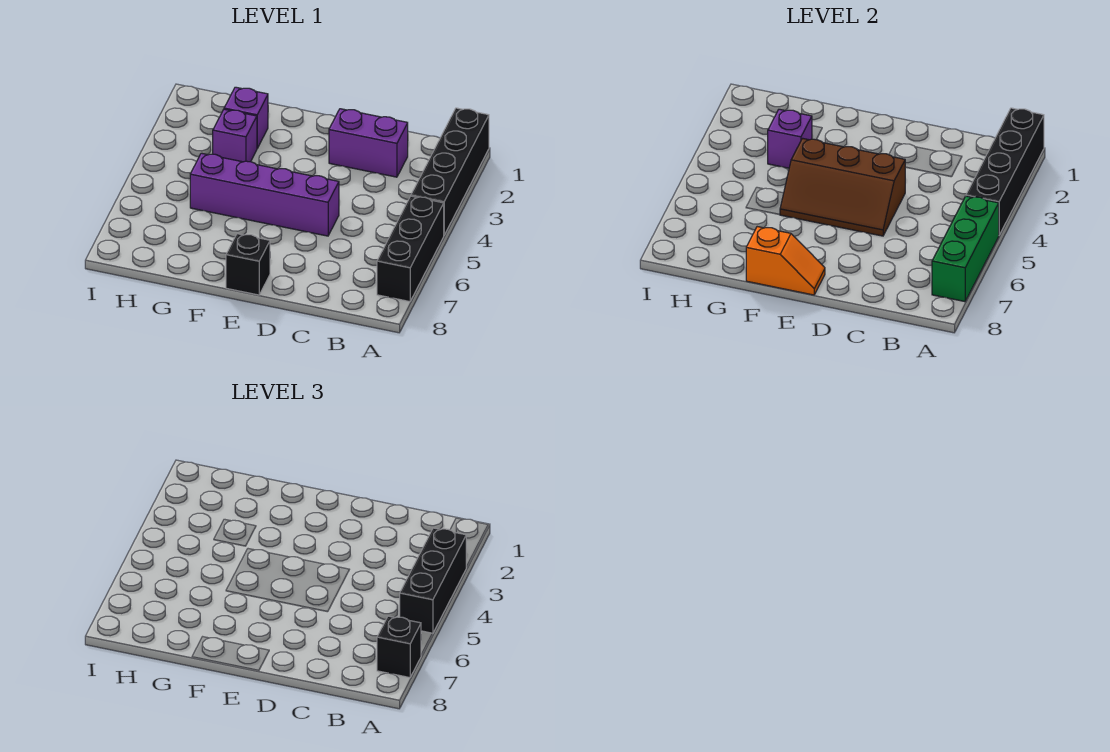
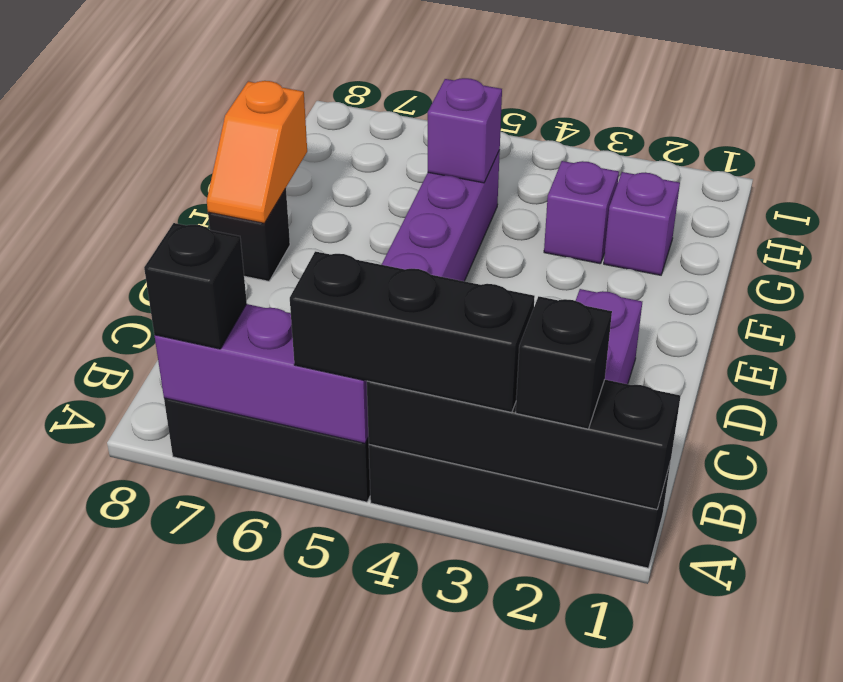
none -> black 1x1 brick [516,296,612,429]
green 1x3 brick [932,196,999,302] -> purple 1x3 brick [155,304,368,443]
brown 2x3 slope [780,138,905,236] -> none
purple 1x1 brick [768,109,812,168] -> purple 1x1 brick moved to [428,78,502,183]

